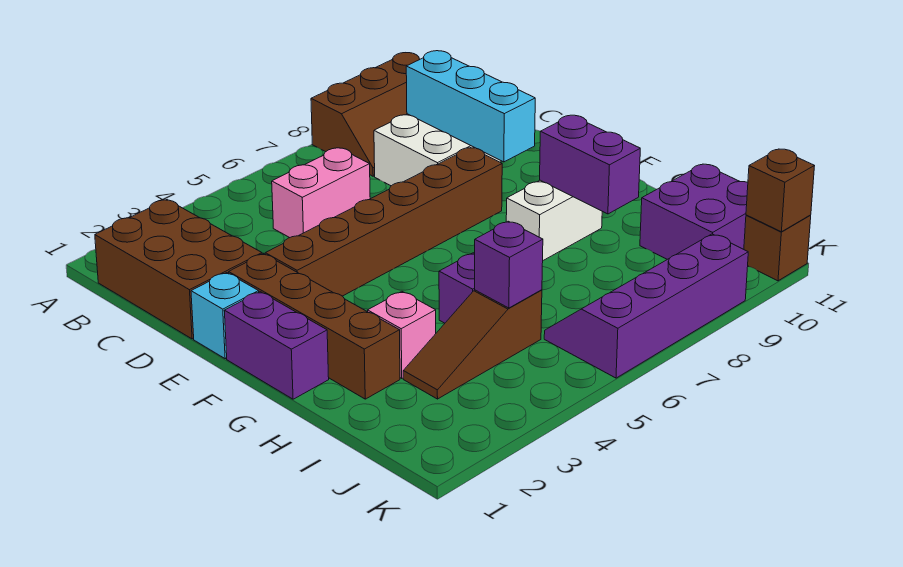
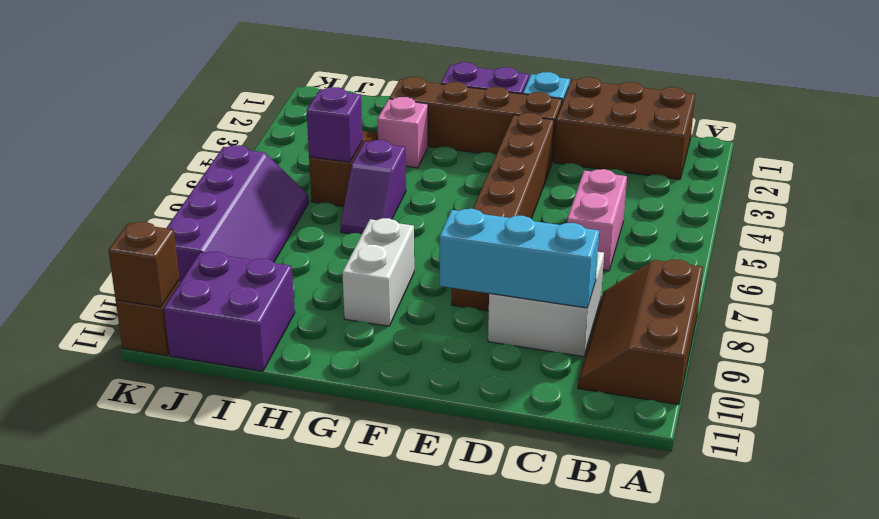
purple 1x2 brick [540,115,640,214] -> none

